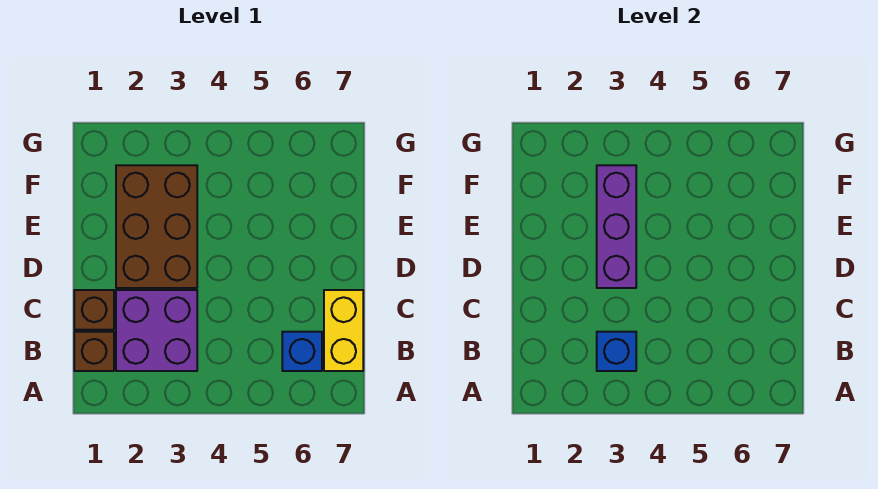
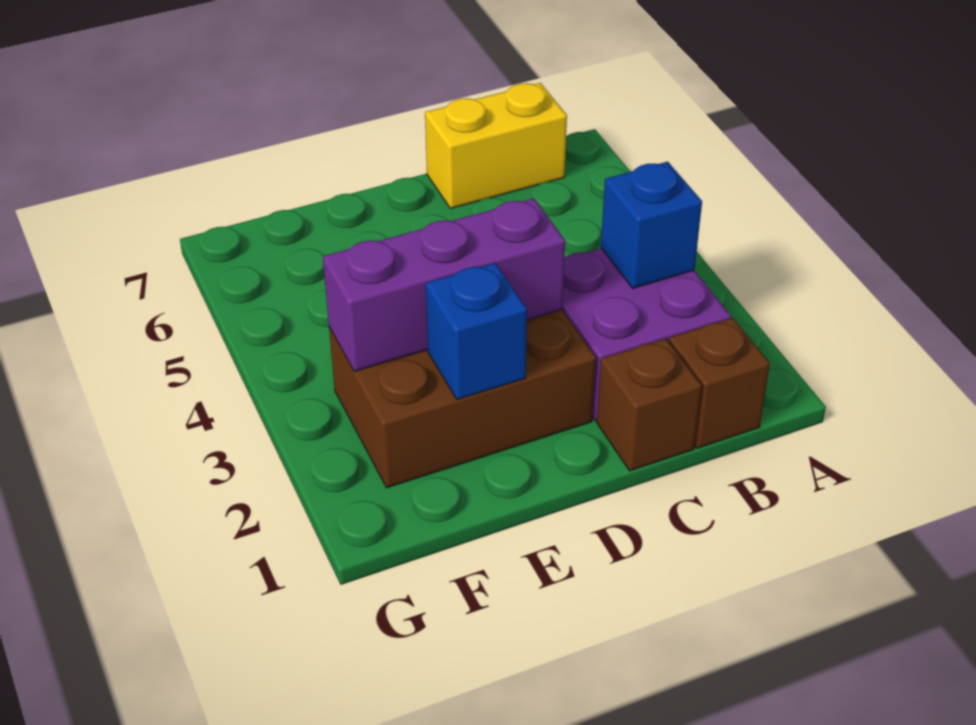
blue 1x1 brick [282,332,322,371] -> blue 1x1 brick moved to [426,263,527,400]

